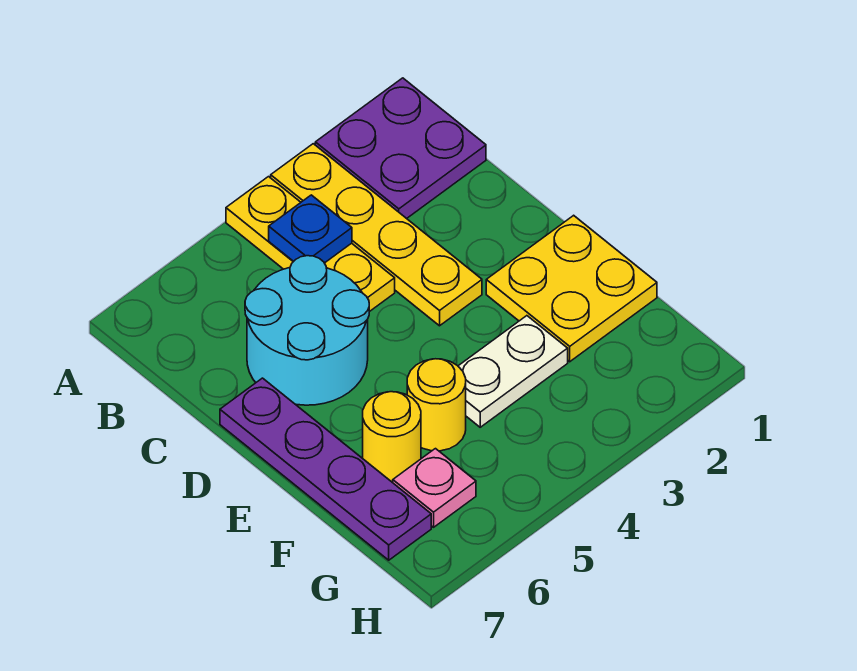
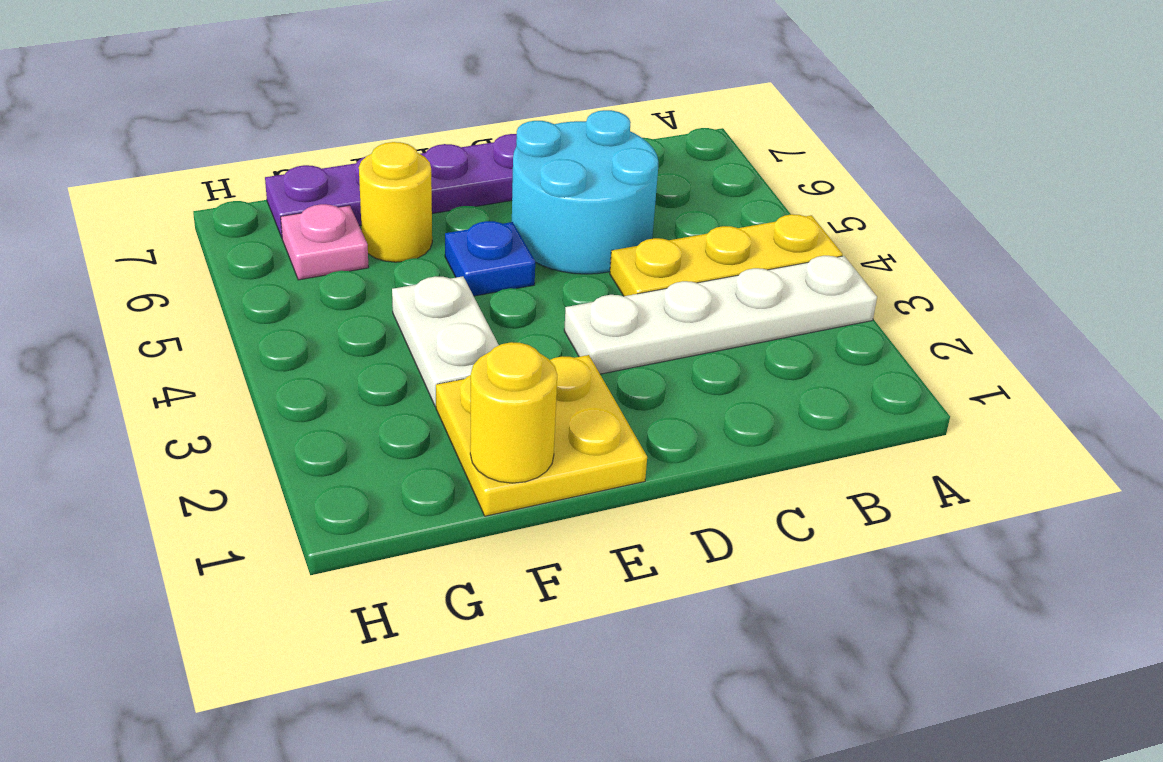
purple 2x2 plate [315,78,486,219] -> none
yellow 1x4 plate [271,144,482,326] -> white 1x4 plate [564,256,877,374]
blue 1x1 plate [269,195,352,263] -> blue 1x1 plate moved to [445,221,535,296]
yellow 1x1 round brick [407,359,466,451] -> yellow 1x1 round brick moved to [470,342,557,483]

